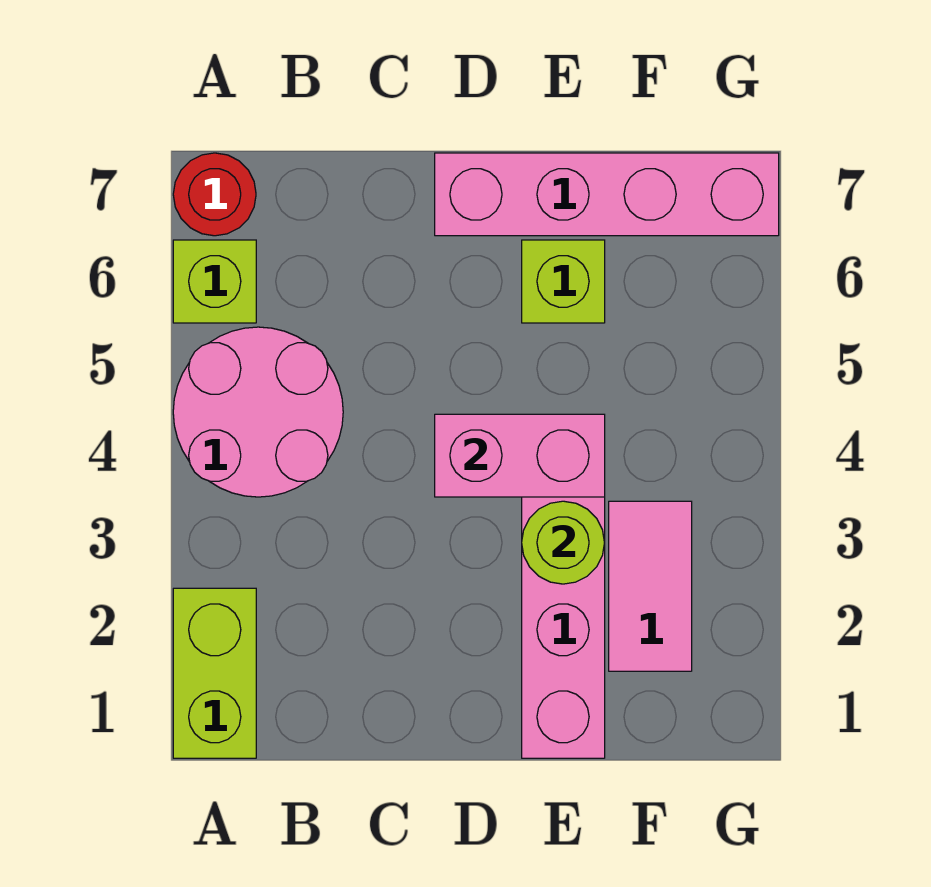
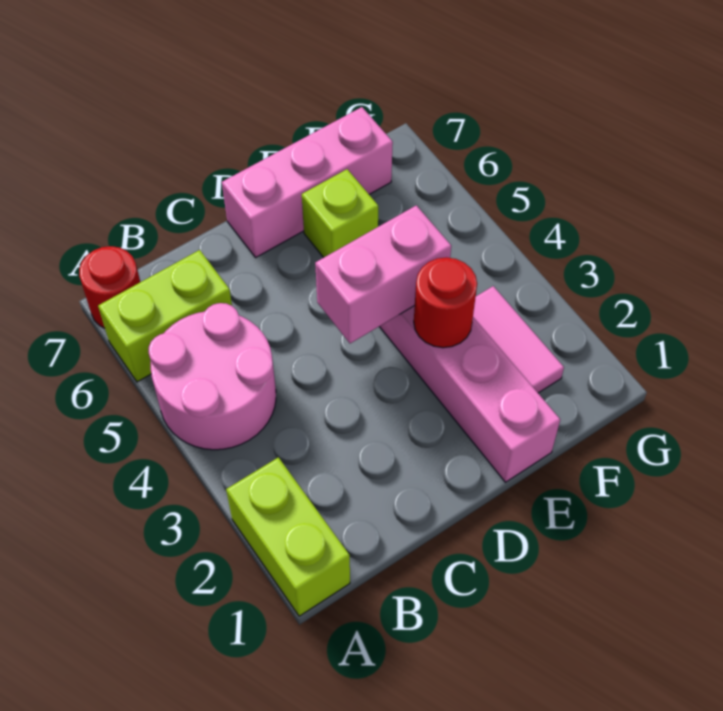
lime 1x1 brick [173,240,256,323] -> lime 1x2 brick [98,250,232,382]
pink 1x4 brick [435,153,779,236] -> pink 1x3 brick [222,107,393,257]
lime 1x1 round brick [522,501,604,584] -> red 1x1 round brick [414,257,477,348]

